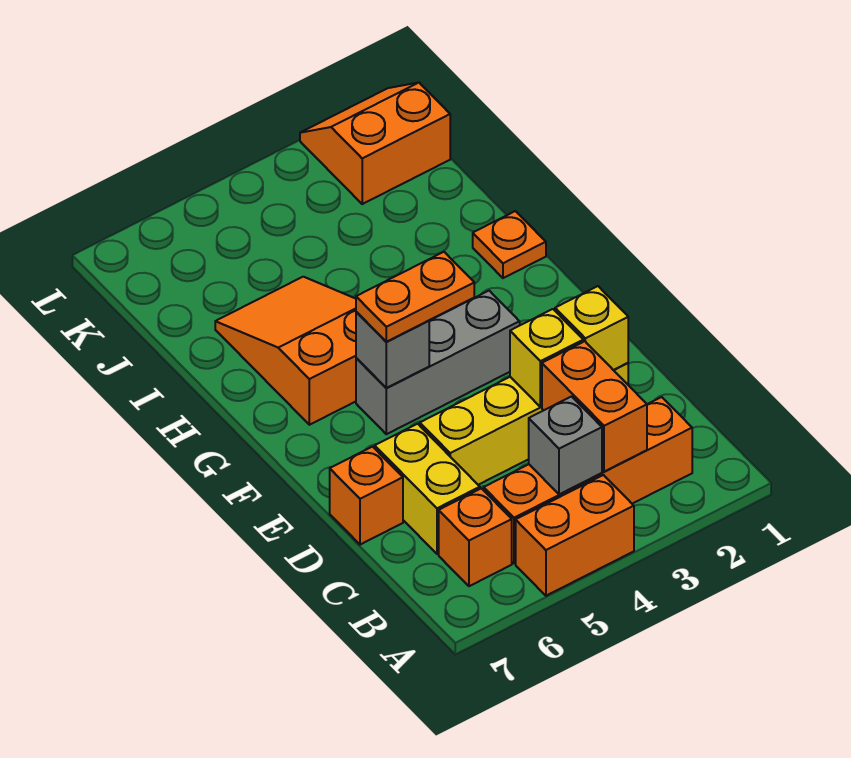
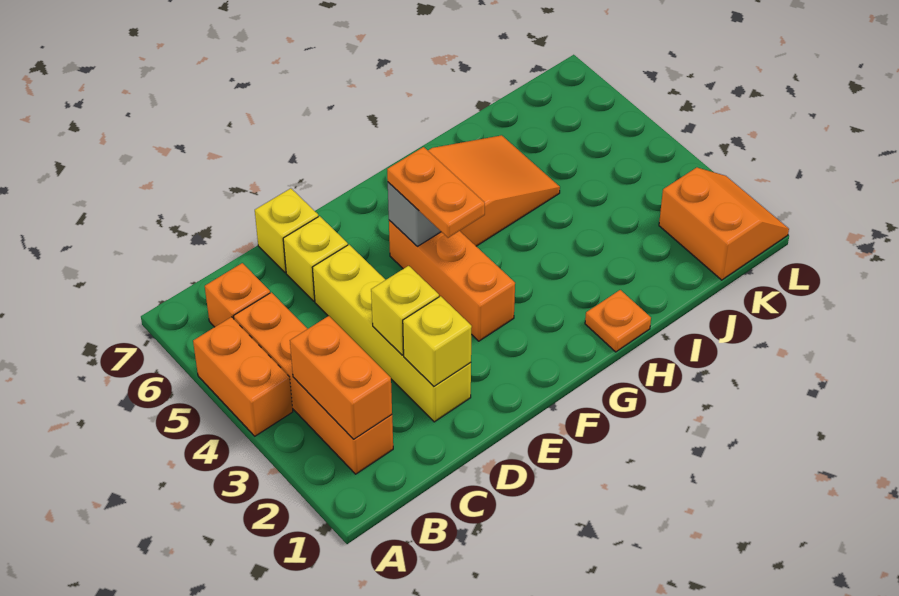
orange 1x2 brick [542,341,647,472] -> orange 1x2 brick turned to [290,316,392,439]
grey 1x1 brick [529,397,602,494] -> none
yellow 1x2 brick [375,424,480,554] -> yellow 1x1 brick [283,216,348,301]
orange 1x1 brick [330,447,403,545] -> yellow 1x1 brick [255,188,318,273]
grey 1x3 brick [356,291,520,434] -> orange 1x3 brick [389,220,515,341]

